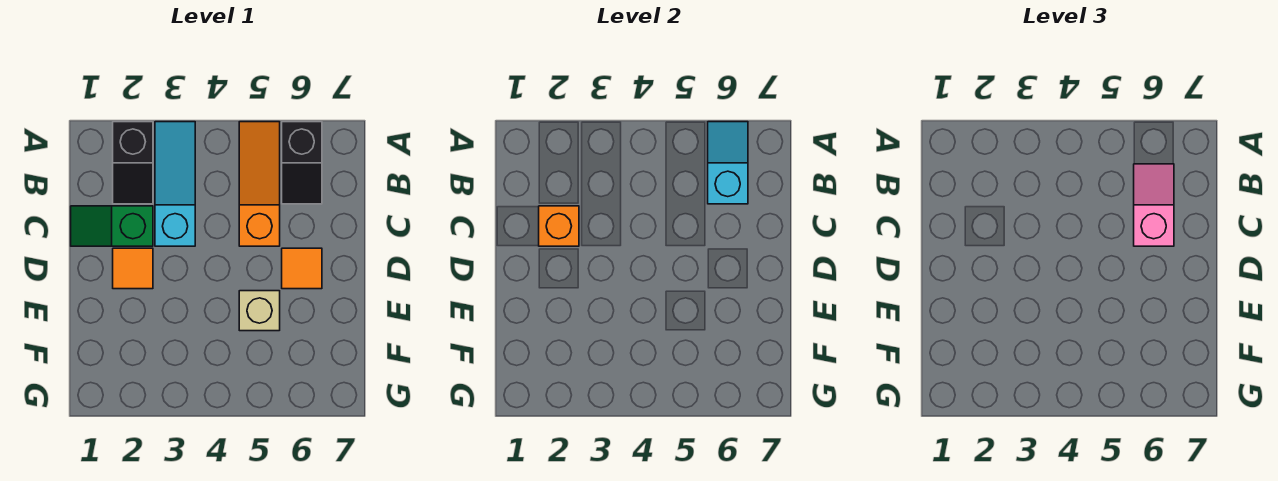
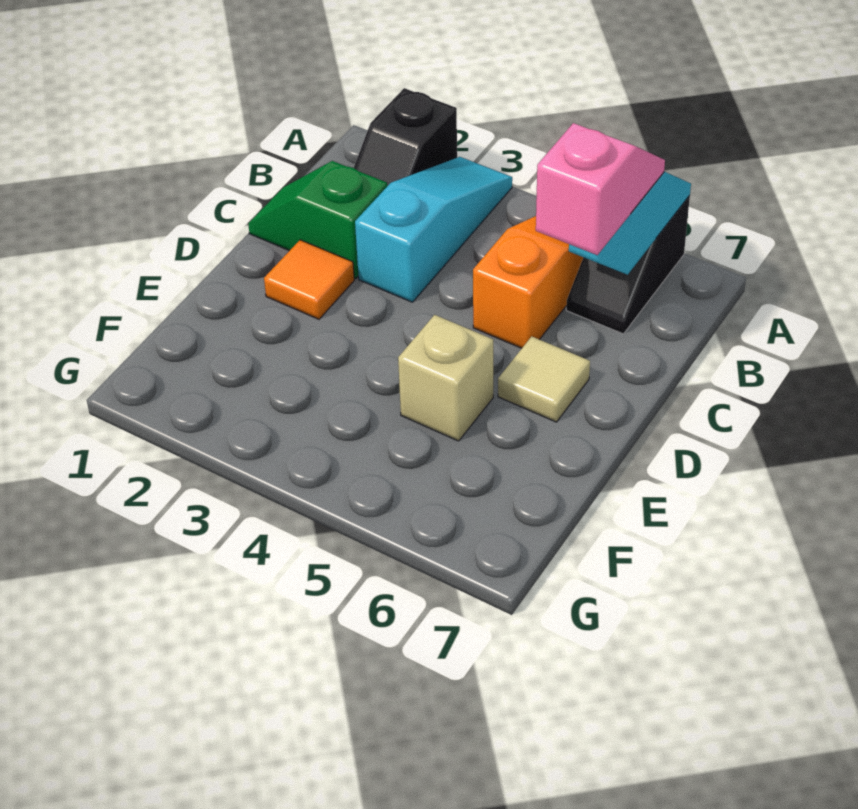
orange 1x1 brick [539,206,579,246] -> none
orange 1x1 tile [282,248,322,289] -> tan 1x1 tile [498,336,590,422]

